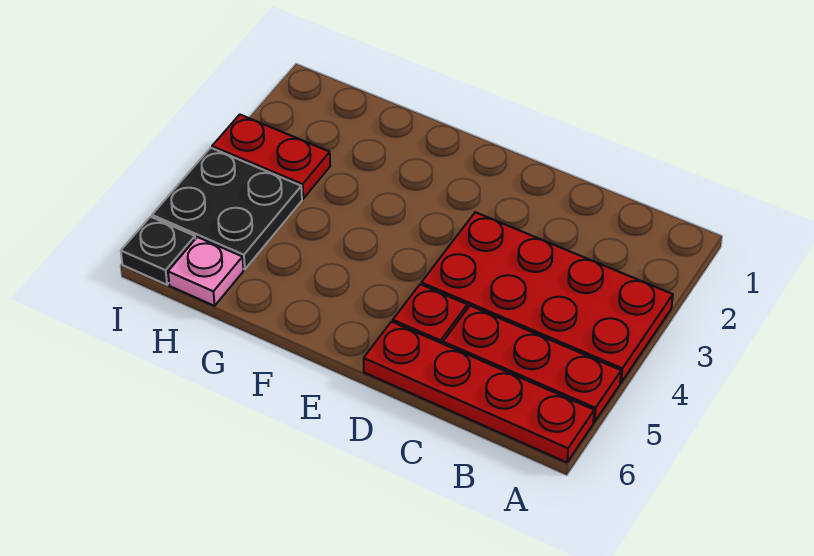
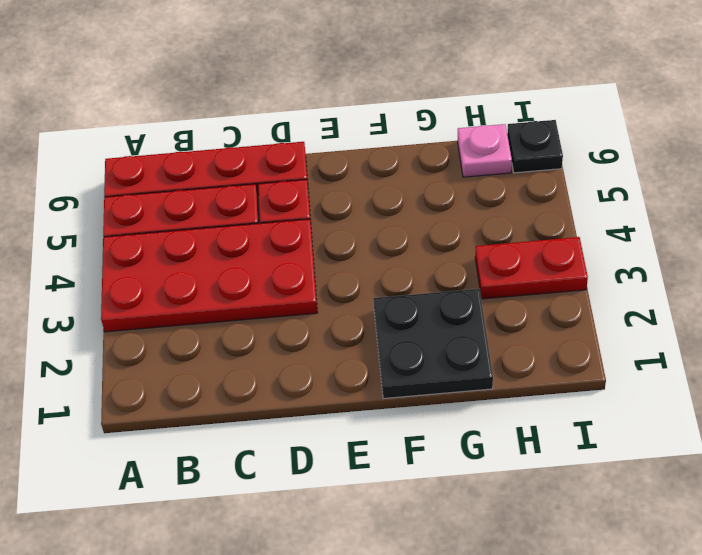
black 2x2 plate [152,148,302,269] -> black 2x2 plate moved to [373,289,493,399]

